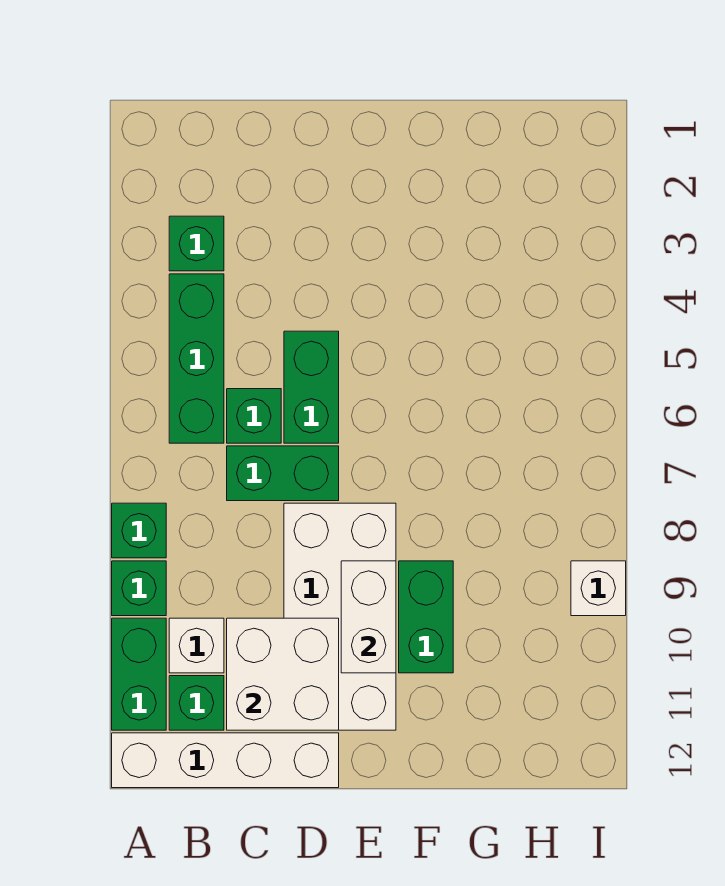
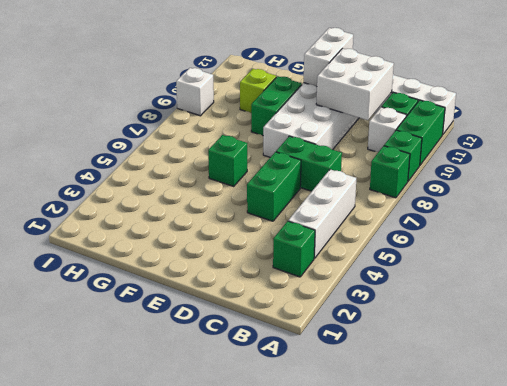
green 1x3 brick [169,274,224,443] -> white 1x3 brick [288,169,356,258]
green 1x1 brick [227,389,281,443] -> green 1x1 brick moved to [208,135,247,186]
white 1x2 brick [341,561,396,673] -> white 1x2 brick moved to [304,28,353,87]
none -> lime 1x1 brick [240,69,276,113]

